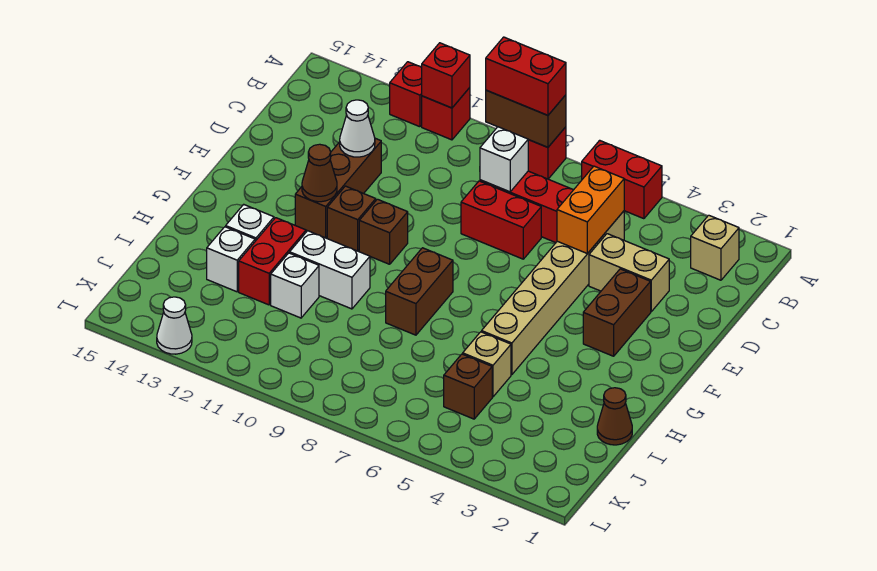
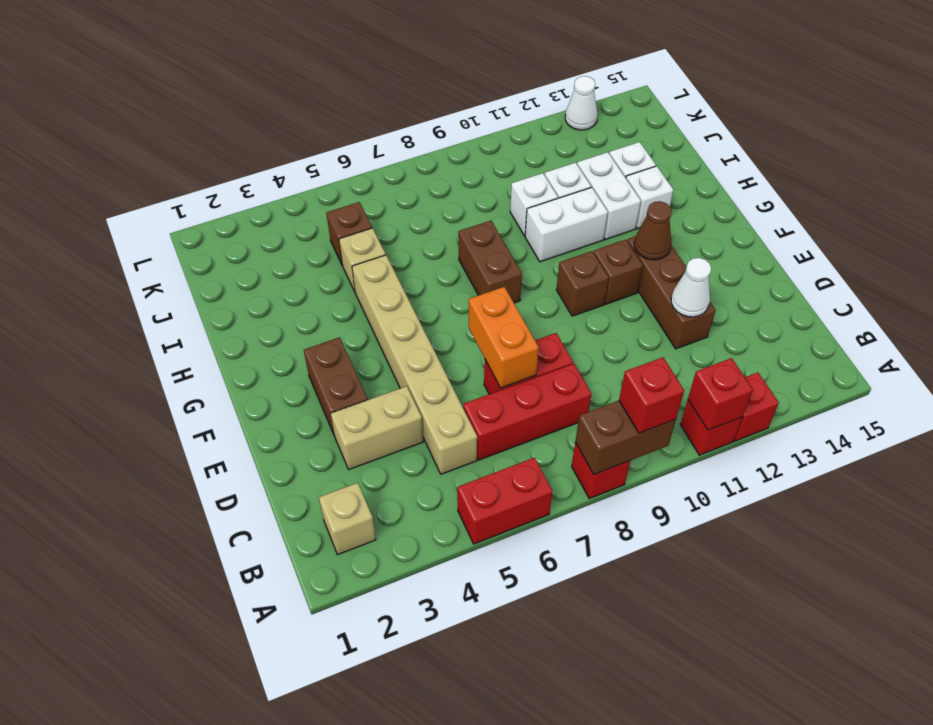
red 1x2 brick [486,37,566,115] -> red 1x1 brick [619,357,684,433]
orange 1x2 brick [557,166,624,254] -> orange 1x2 brick moved to [469,287,539,388]
white 1x1 brick [480,127,528,192] -> white 1x1 brick moved to [510,173,558,236]
red 1x2 brick [239,218,306,305] -> white 1x2 brick [577,152,641,239]
brown 1x1 cone [597,388,632,445] -> none

